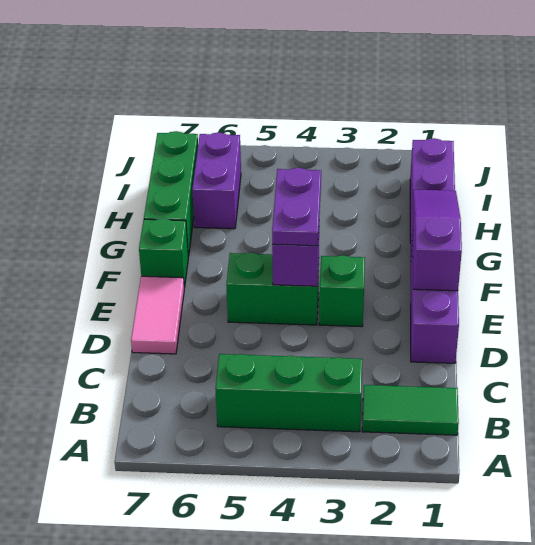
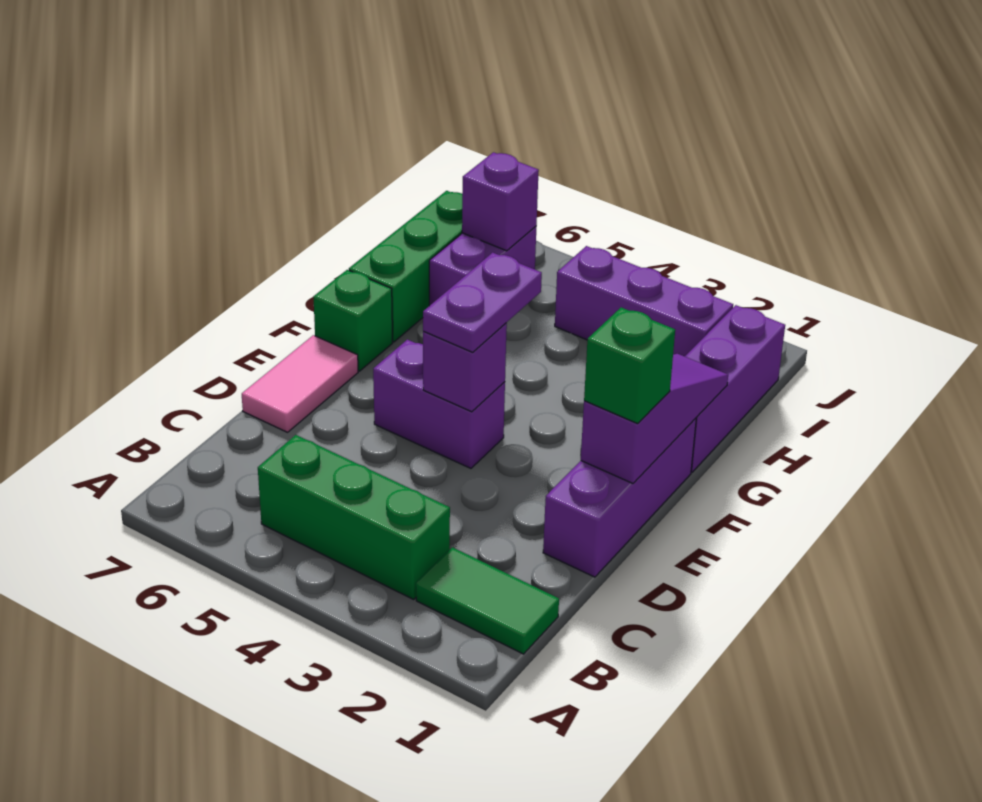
green 1x1 brick [319,255,365,327] -> green 1x1 brick moved to [584,307,675,424]
green 1x2 brick [226,252,319,325] -> purple 1x2 brick [373,340,505,468]
none -> purple 1x3 brick [555,246,733,356]
none -> purple 1x1 brick [462,152,539,251]

